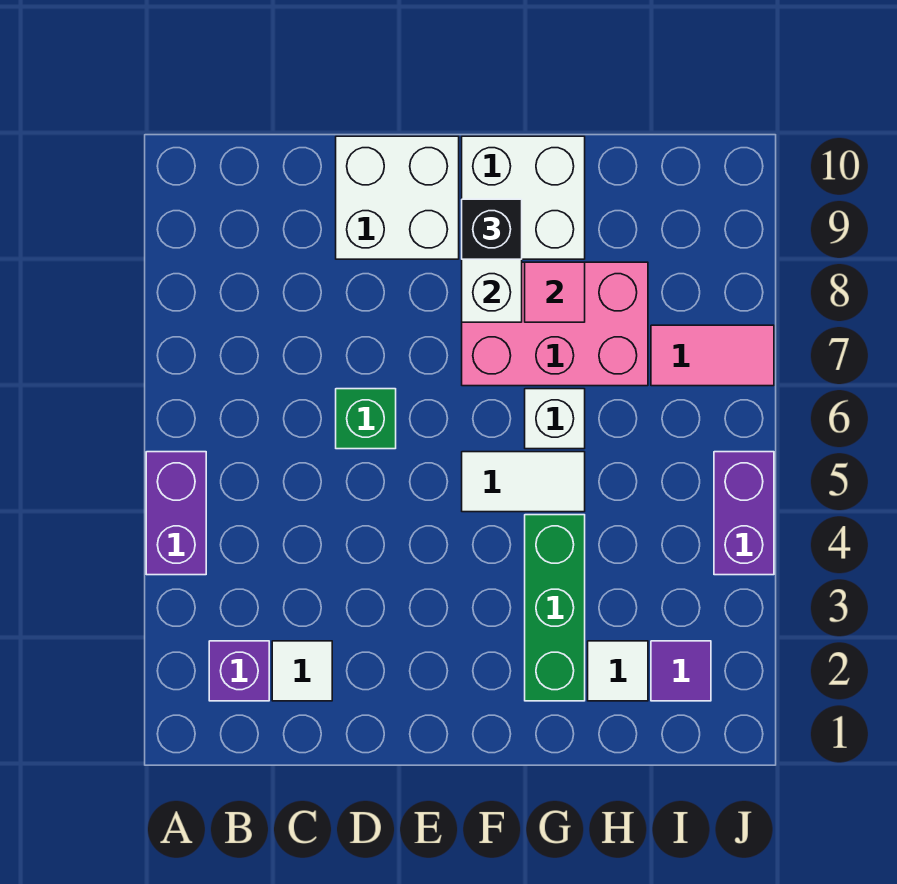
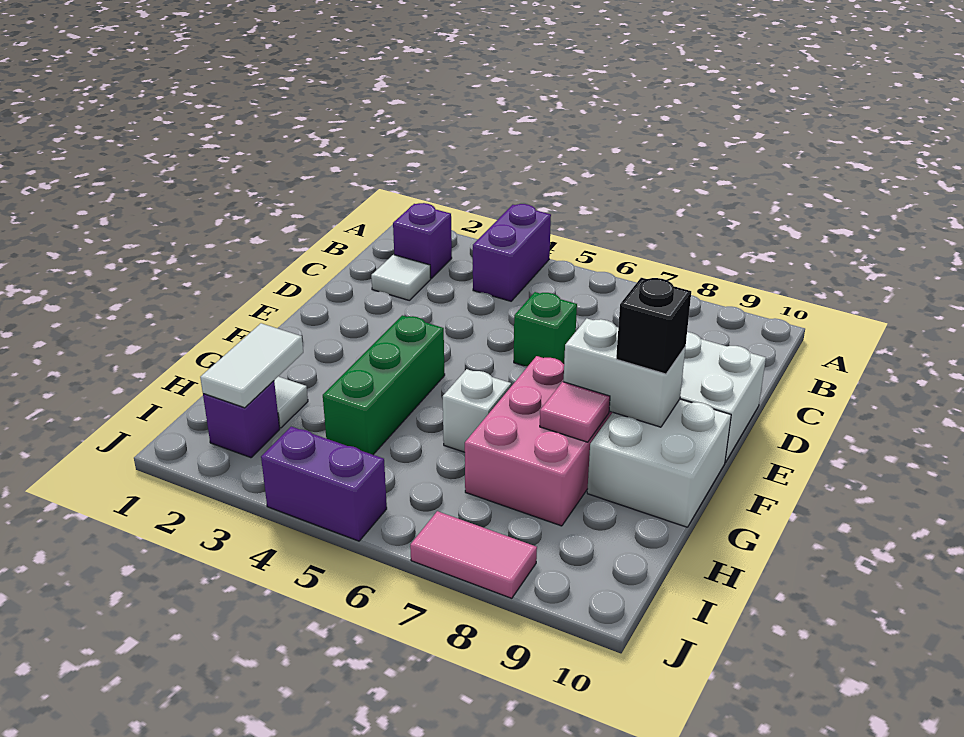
purple 1x2 brick [146,452,206,575] -> purple 1x2 brick turned to [473,204,551,301]
white 1x2 tile [462,452,585,512] -> white 1x2 tile moved to [200,323,303,408]
green 1x3 brick [525,515,585,701] -> green 1x3 brick turned to [323,315,445,455]
purple 1x1 tile [651,641,711,701] -> purple 1x1 brick [203,381,280,458]
pink 1x2 tile [651,325,774,386] -> pink 1x2 tile turned to [410,511,537,598]

